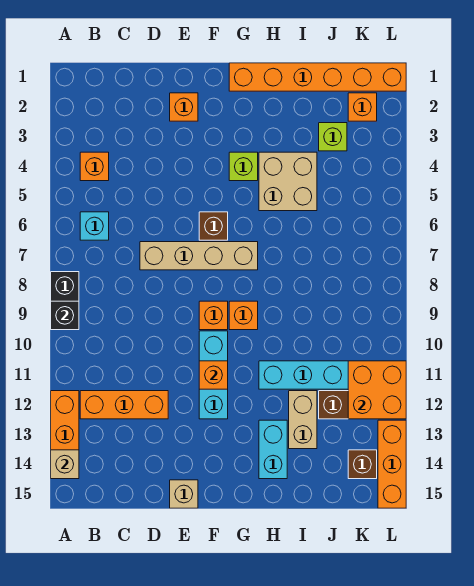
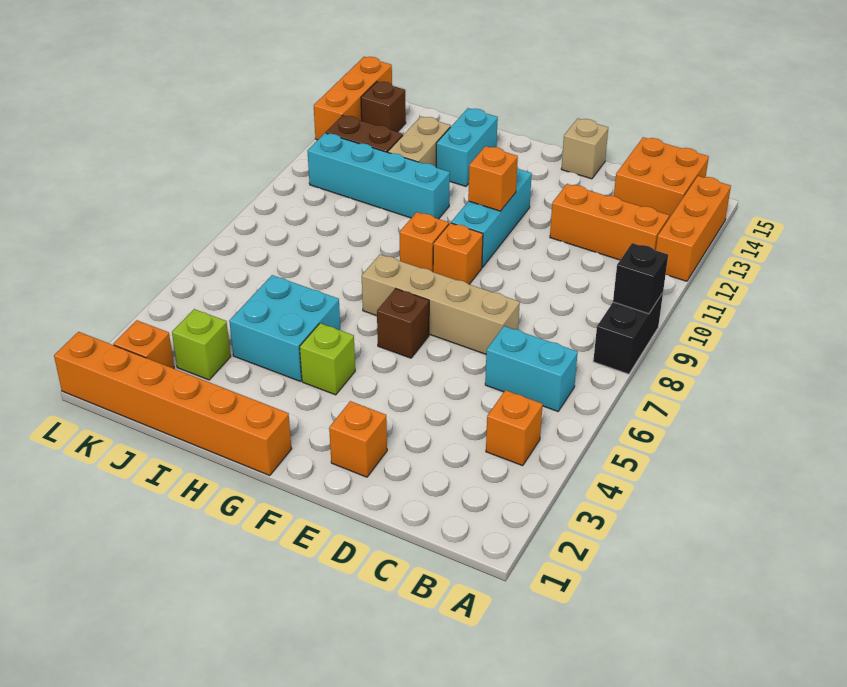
tan 1x1 brick [51,450,79,479] -> none
cyan 1x1 brick [80,212,109,240] -> cyan 1x2 brick [485,326,578,411]
tan 2x2 brick [259,152,317,211] -> cyan 2x2 brick [229,275,340,381]
orange 2x2 brick [348,361,406,419] -> orange 2x2 brick moved to [614,137,709,218]

